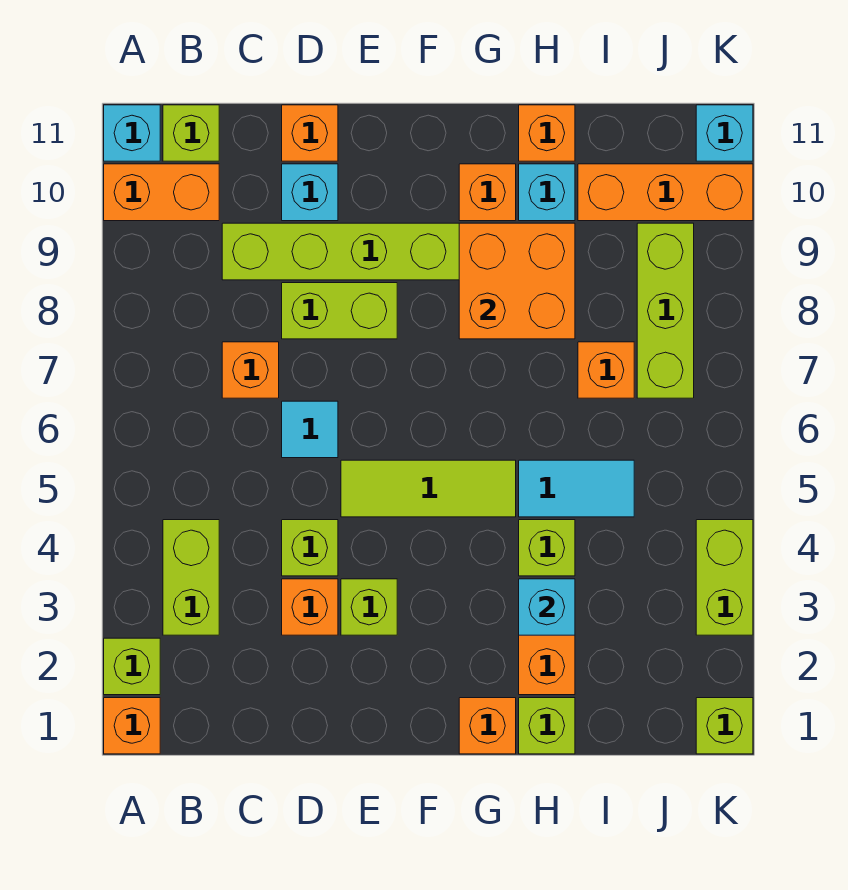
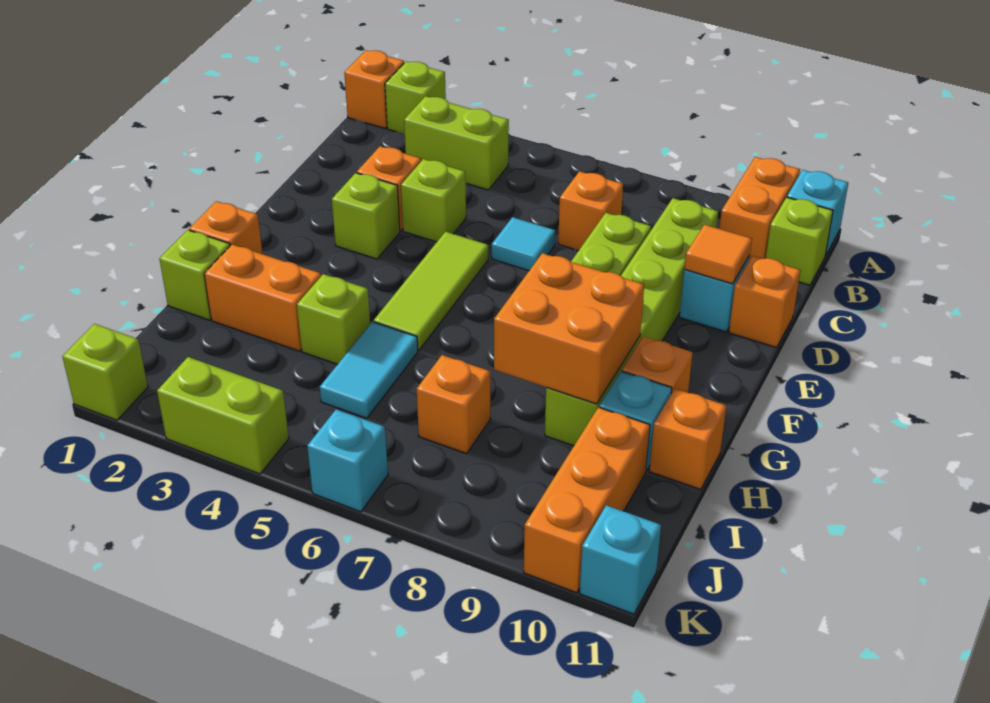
none -> orange 1x1 tile [684,225,752,284]
cyan 1x1 brick [519,579,575,635] -> cyan 1x1 brick moved to [307,410,388,512]
lime 1x3 brick [637,223,694,398] -> none

